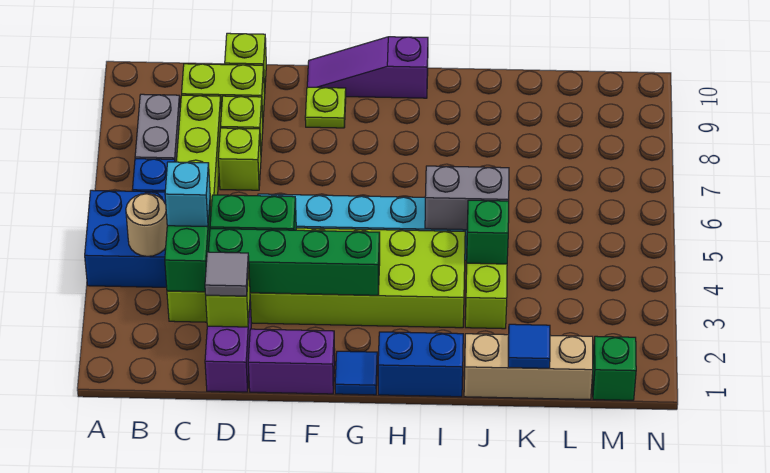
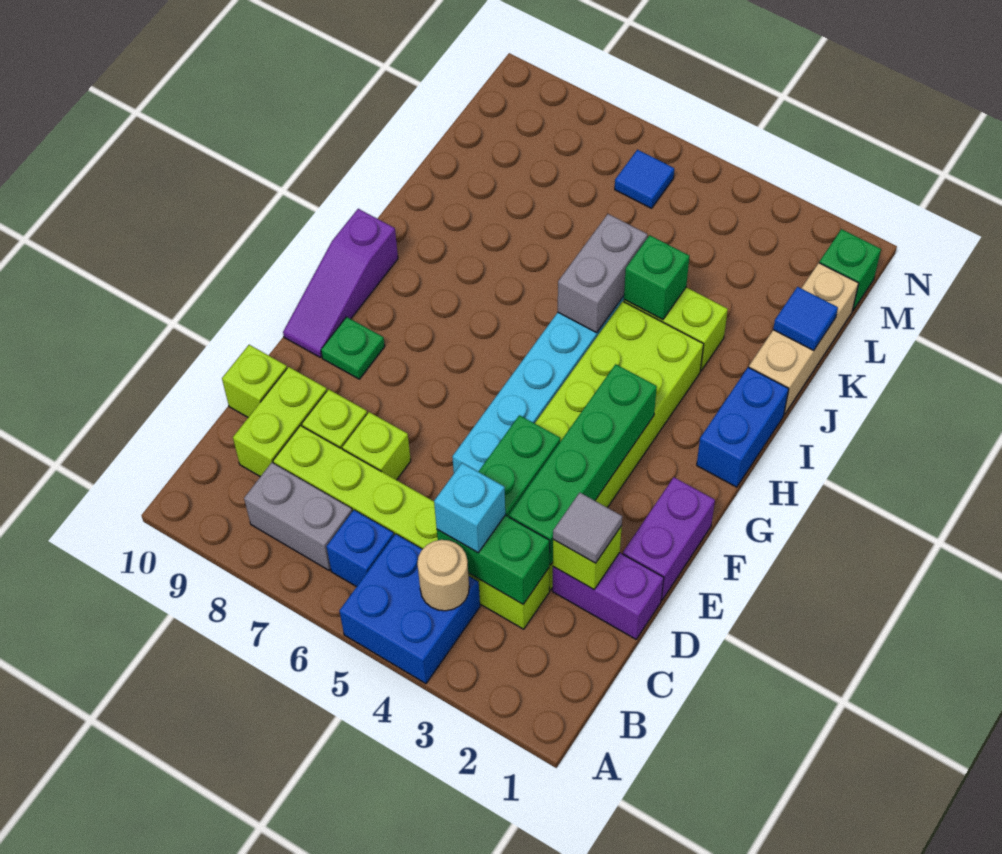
lime 1x1 plate [305,87,346,128] -> green 1x1 plate [321,317,385,379]
blue 1x1 tile [335,351,377,395] -> blue 1x1 tile moved to [615,150,674,208]

